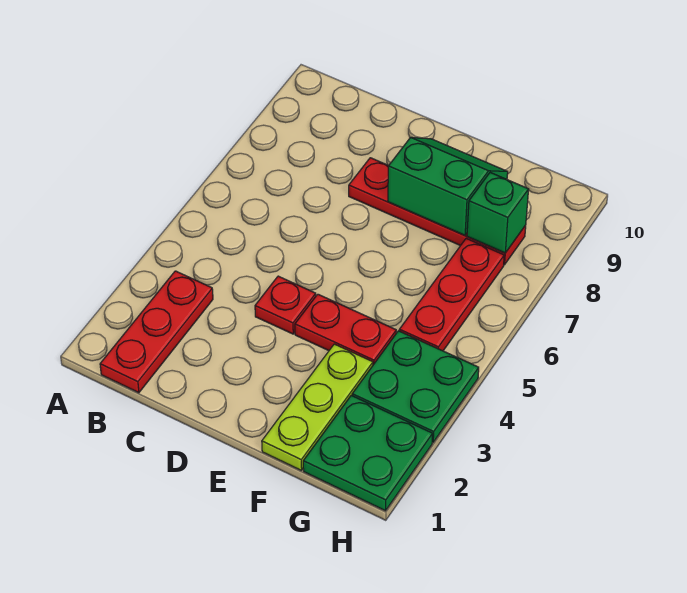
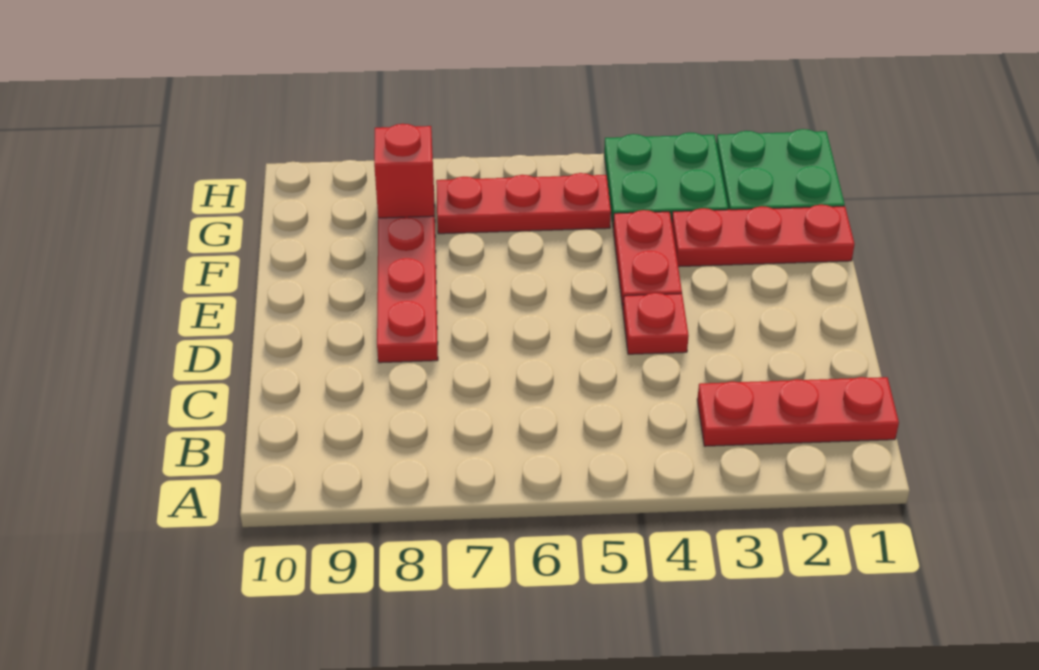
green 2x2 slope [388,137,508,235] -> none
lime 1x3 plate [262,344,373,471] -> red 1x3 plate [672,205,855,267]
green 1x1 brick [467,173,529,253] -> red 1x1 brick [374,124,434,218]

